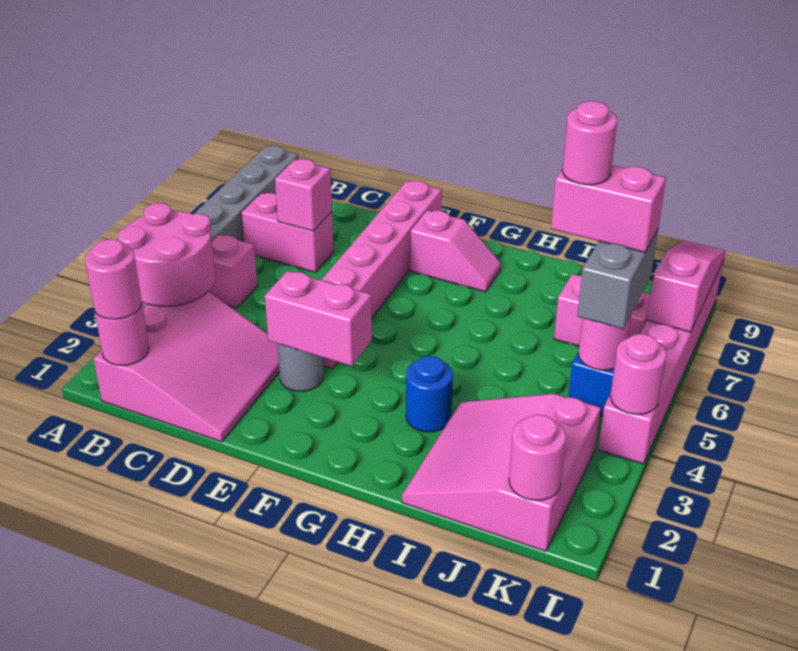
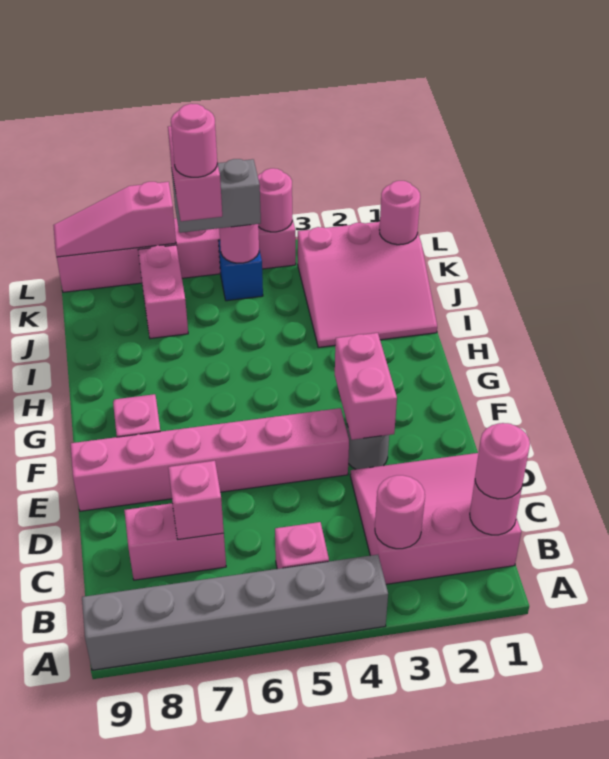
pink 2x2 round brick [117,203,215,306] -> pink 1x1 round brick [375,475,425,549]
pink 1x2 brick [241,193,334,272] -> pink 1x2 brick turned to [124,503,226,580]
blue 1x1 round brick [406,356,453,432] -> none

